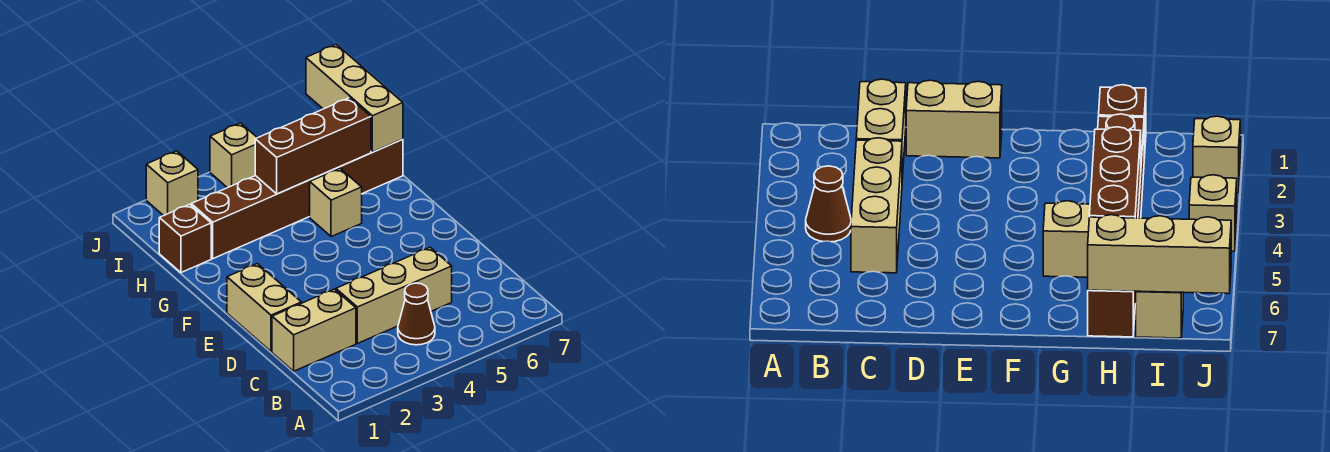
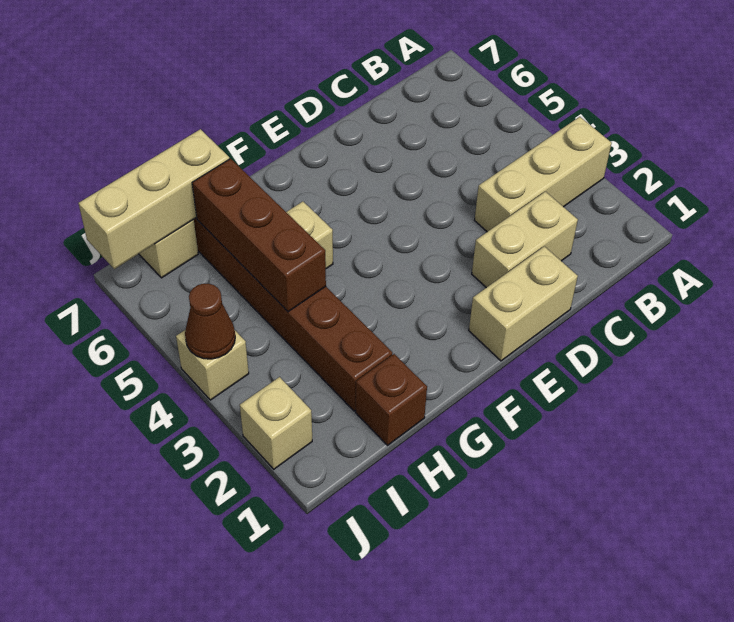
brown 1x1 cone [398,283,435,345] -> brown 1x1 cone moved to [185,284,235,359]
tan 1x2 brick [272,289,356,371] -> tan 1x2 brick turned to [472,192,578,288]
tan 1x3 brick [336,247,452,343] -> tan 1x3 brick turned to [475,117,612,232]

